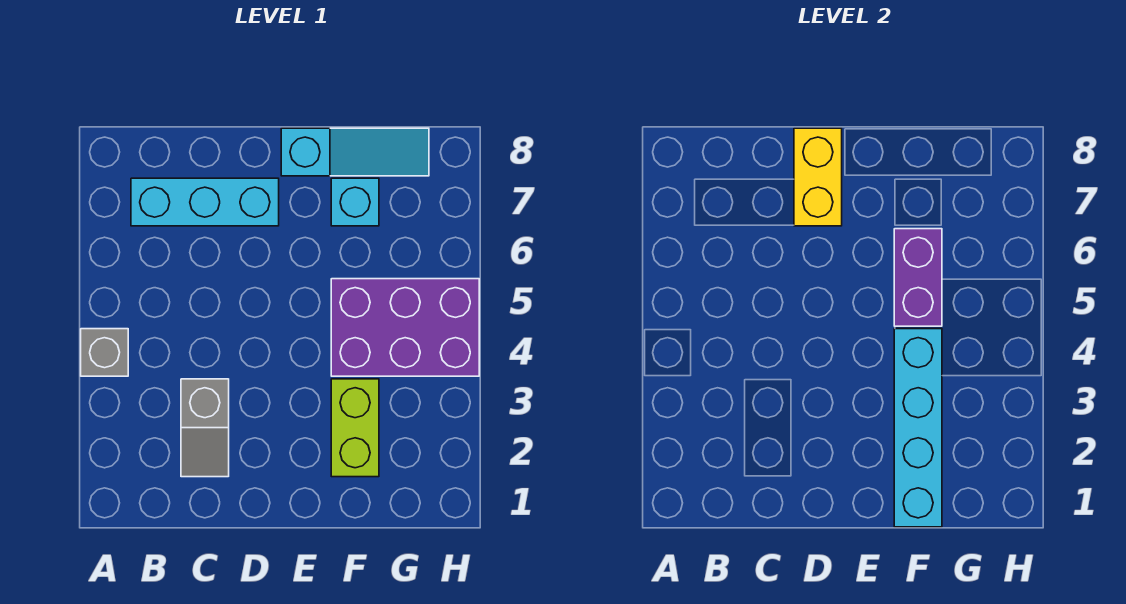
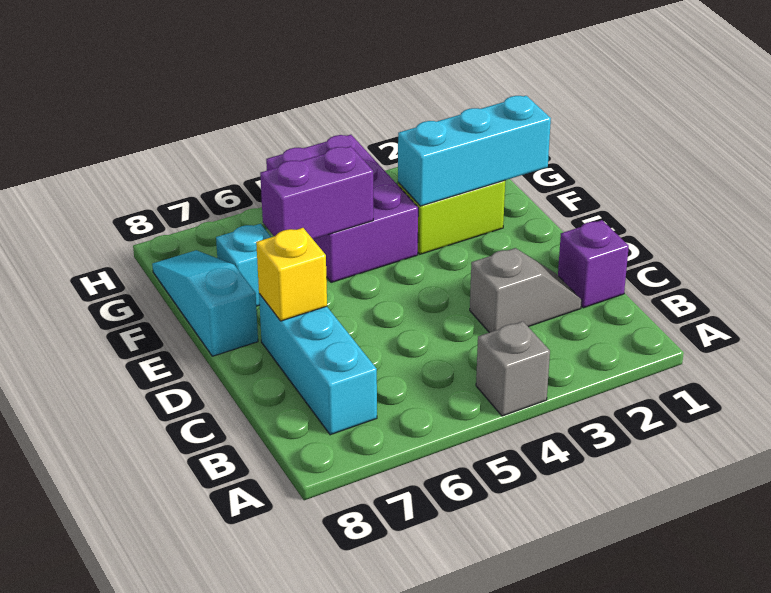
none -> purple 1x1 brick [558,220,629,308]
yellow 1x2 brick [794,128,842,226] -> yellow 1x1 brick [256,228,327,321]
cyan 1x4 brick [894,329,942,527] -> cyan 1x3 brick [398,96,551,206]

